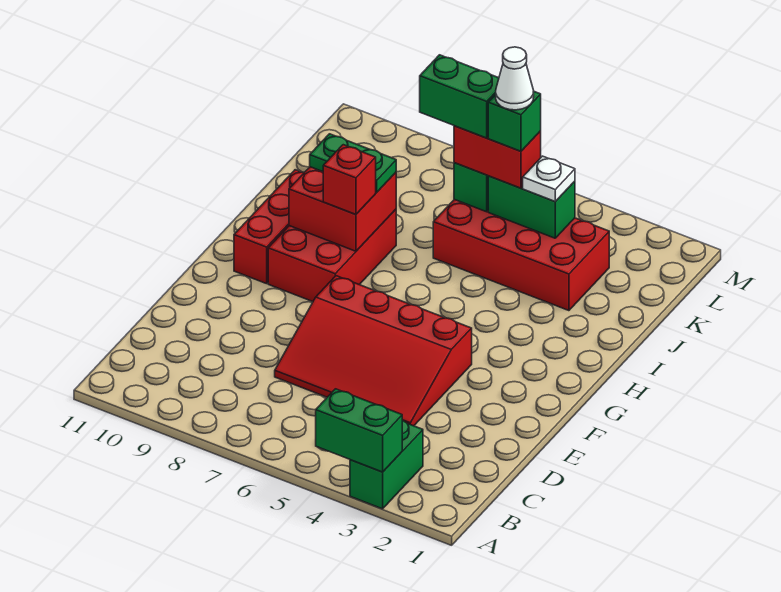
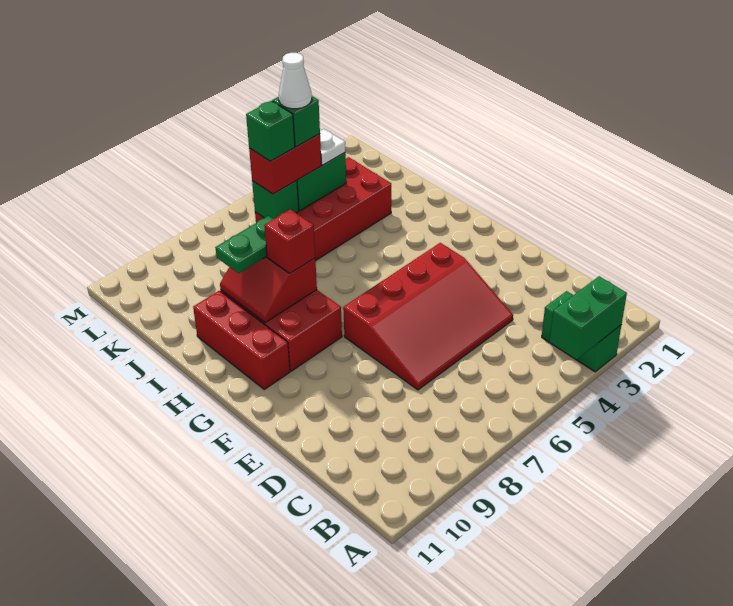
red 2x2 brick [289,167,396,251] -> red 2x2 slope [220,257,317,323]
green 1x2 brick [420,55,499,138] -> green 1x1 brick [246,101,295,161]

